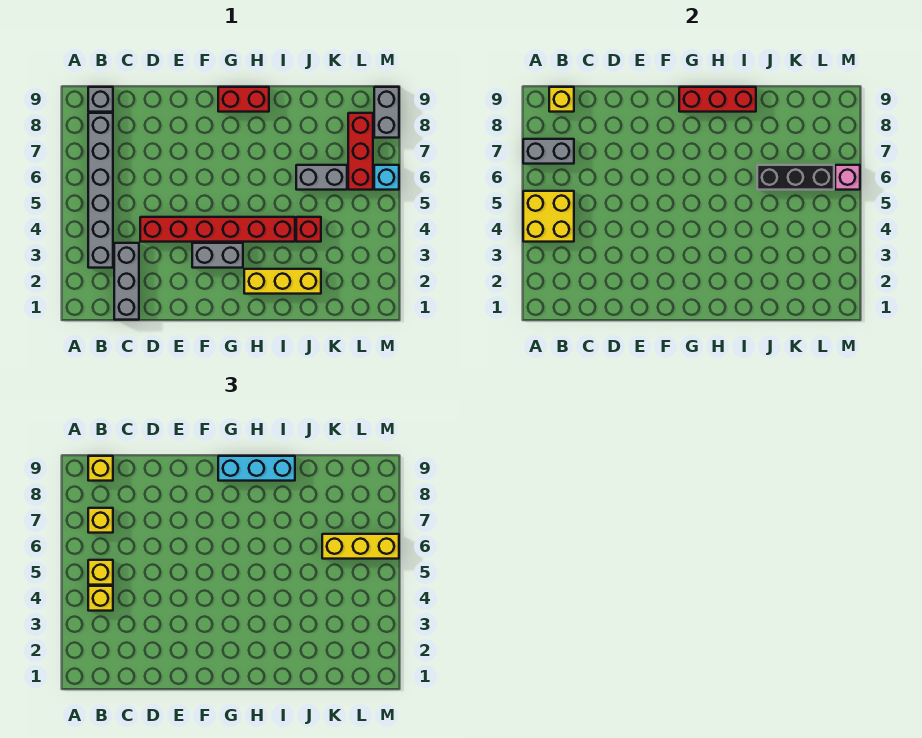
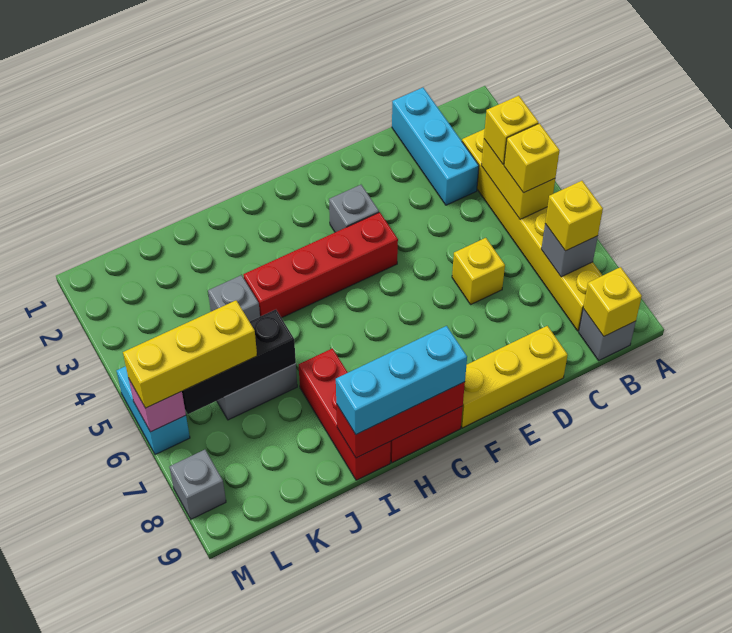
yellow 2x2 brick [523,191,574,242] -> yellow 1x2 brick [481,139,555,219]
grey 1x2 brick [523,139,574,164] -> grey 1x1 brick [541,224,598,277]
grey 1x6 brick [88,113,113,268] -> yellow 1x6 brick [462,129,603,331]
yellow 1x1 brick [88,456,113,481] -> yellow 1x1 brick moved to [452,238,505,304]
grey 1x3 brick [114,243,139,320] -> cyan 1x3 brick [392,88,479,205]
red 1x6 brick [140,217,295,242] -> red 1x4 brick [243,212,398,318]
grey 1x2 brick [192,243,243,268] -> grey 1x1 brick [329,185,379,232]
yellow 1x3 brick [244,269,321,294] -> yellow 1x3 brick moved to [461,326,568,428]
red 1x1 brick [296,217,321,242] -> grey 1x1 brick [208,275,260,322]
red 1x3 brick [348,113,373,190] -> red 1x3 brick moved to [299,348,391,480]
cyan 1x1 brick [374,165,399,190] -> cyan 1x2 brick [117,366,190,455]
grey 1x2 brick [374,87,399,138] -> grey 1x1 brick [170,450,226,519]

